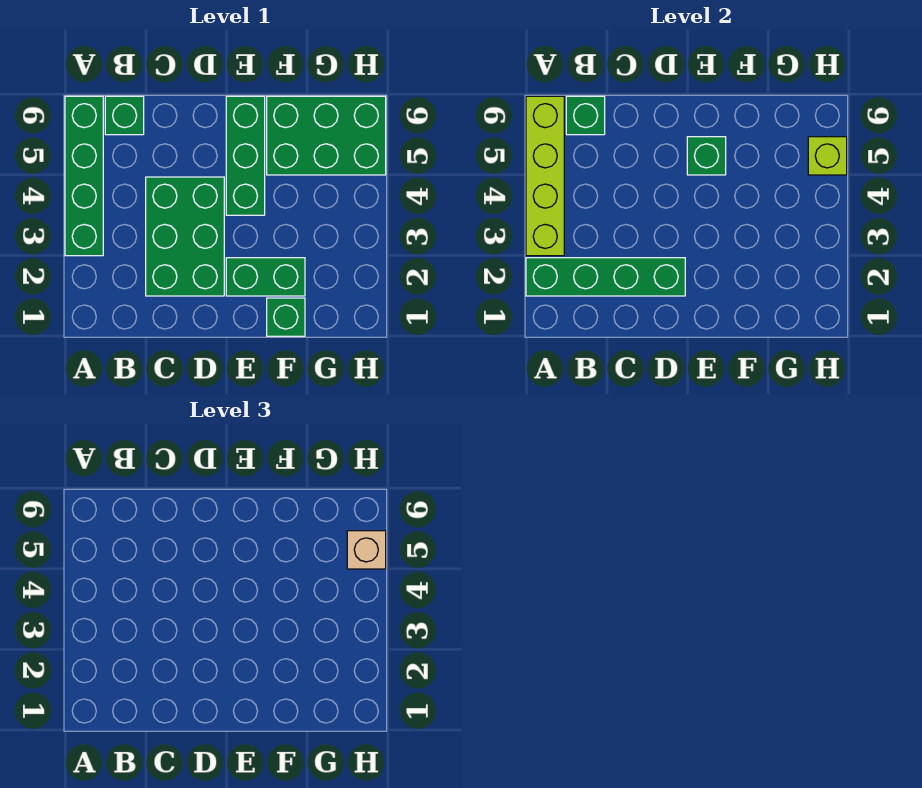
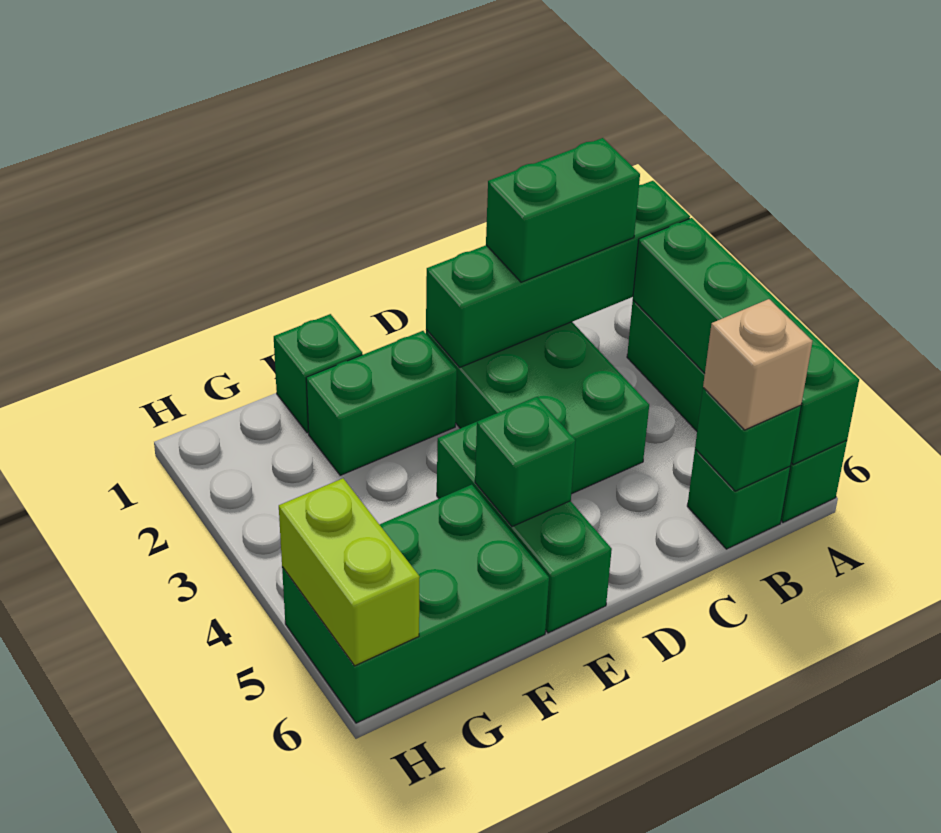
lime 1x4 brick [526,96,564,256] -> green 1x4 brick [633,218,859,465]
none -> green 1x2 brick [486,138,640,282]
lime 1x1 brick [808,137,847,175] -> lime 1x2 brick [279,478,420,666]
tan 1x1 brick [347,531,386,569] -> tan 1x1 brick moved to [703,299,812,430]

